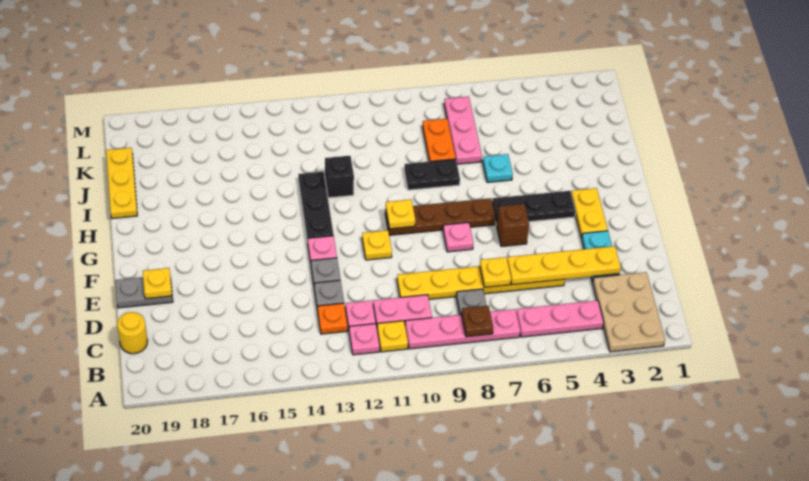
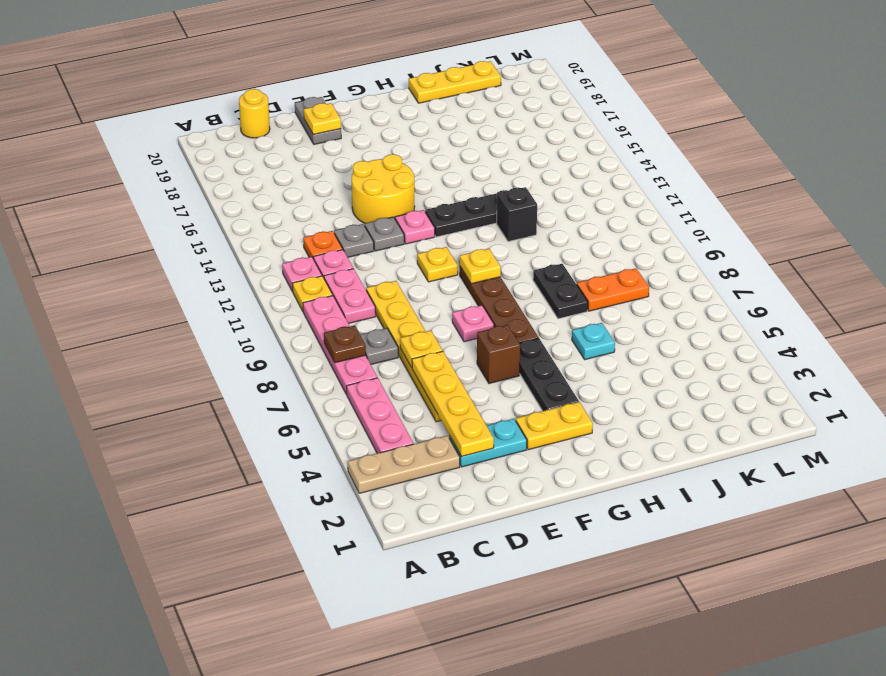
tan 2x3 plate [593,272,665,352] -> tan 1x3 plate [348,436,460,493]
none -> yellow 2x2 round brick [352,154,415,223]
pink 1x3 plate [444,96,482,164] -> none

